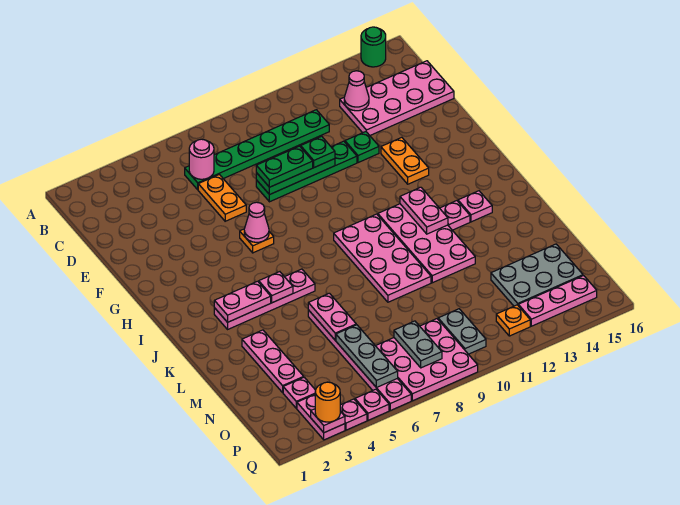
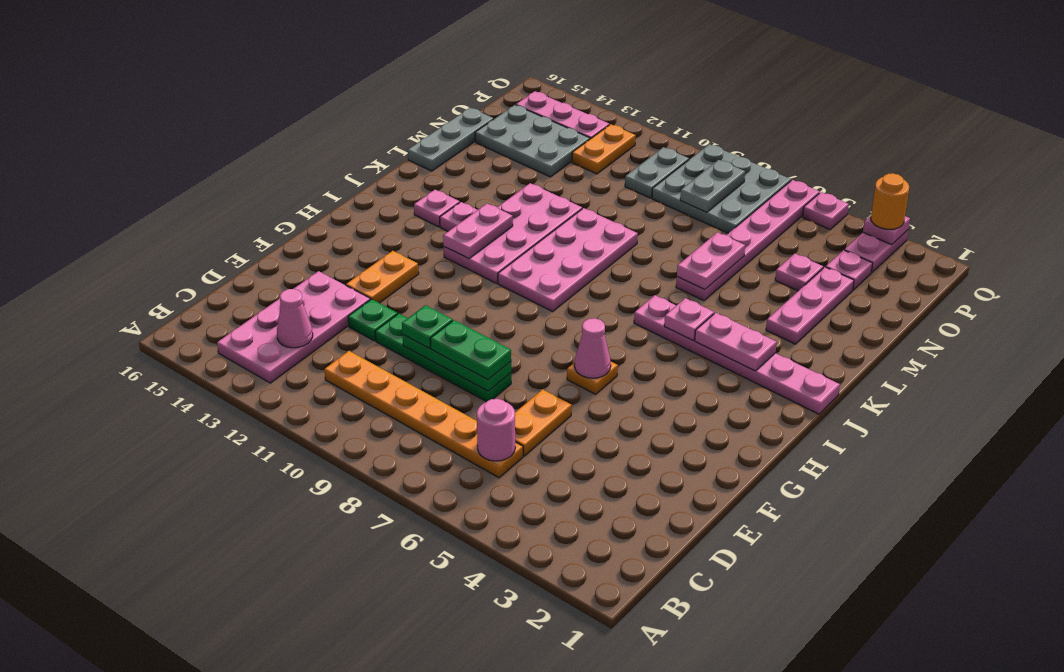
green 1x1 round brick [361,27,386,67] -> none
green 1x6 plate [185,110,329,190] -> orange 1x6 plate [324,351,523,478]
pink 2x4 plate [340,61,454,135] -> pink 2x4 plate turned to [217,271,370,383]
pink 1x4 plate [214,269,315,329] -> pink 1x6 plate [634,295,840,414]
grey 1x3 plate [336,325,398,388] -> grey 1x3 plate moved to [408,108,494,171]
pink 3x3 plate [376,319,478,401] -> grey 3x3 plate [652,144,791,233]
orange 1x1 plate [496,305,530,336] -> orange 1x2 plate [572,124,636,174]
pink 1x1 plate [340,399,367,430] -> pink 1x1 plate moved to [775,254,823,291]

